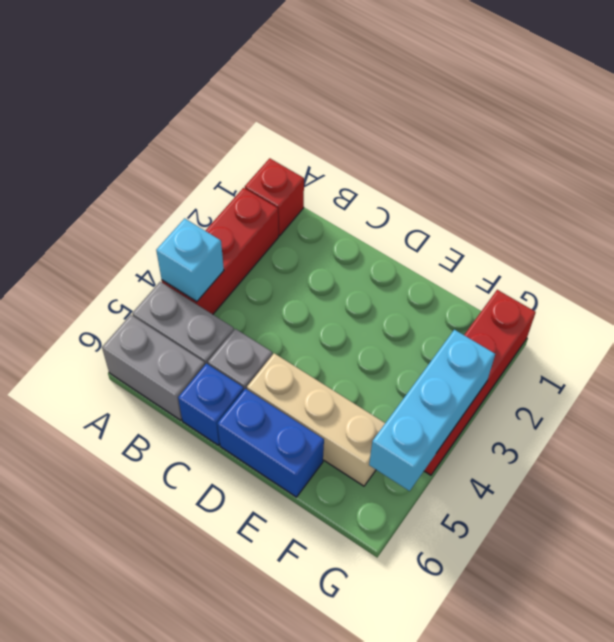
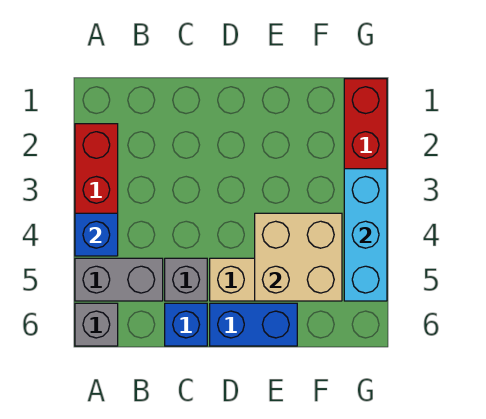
red 1x1 brick [245,158,304,236] -> none
cyan 1x1 brick [156,218,224,302] -> blue 1x1 brick [75,213,118,256]
grey 1x2 brick [102,315,205,420] -> grey 1x1 brick [75,303,118,346]
none -> tan 2x2 brick [255,213,342,301]

